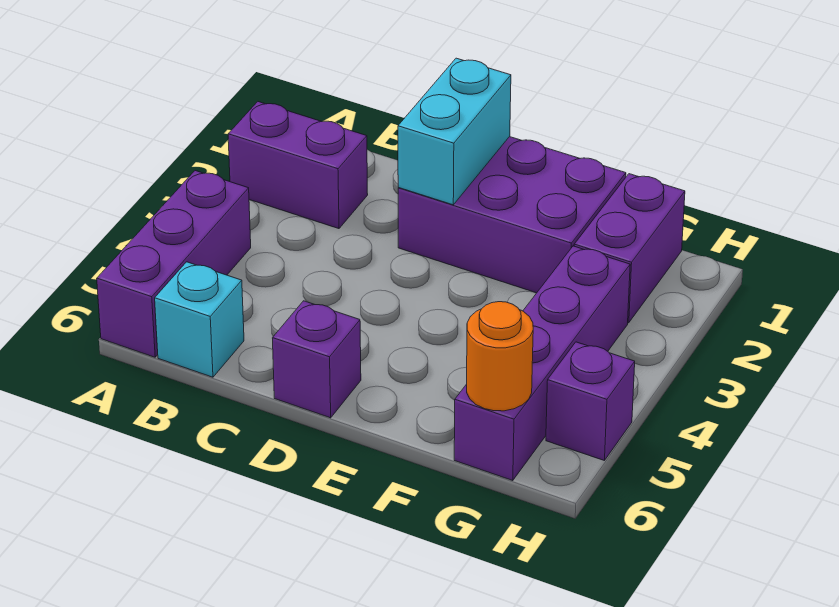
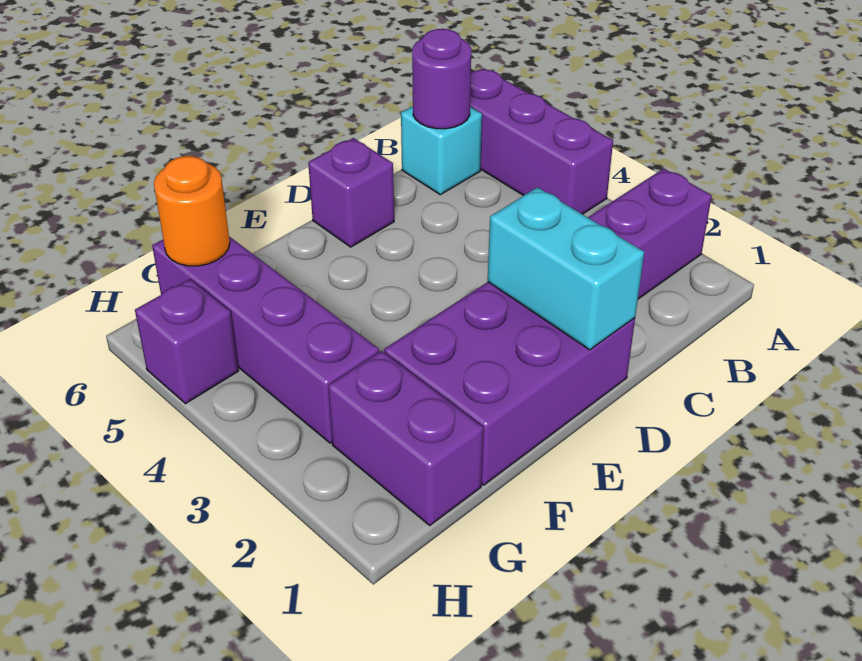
none -> purple 1x1 round brick [412,29,471,129]

